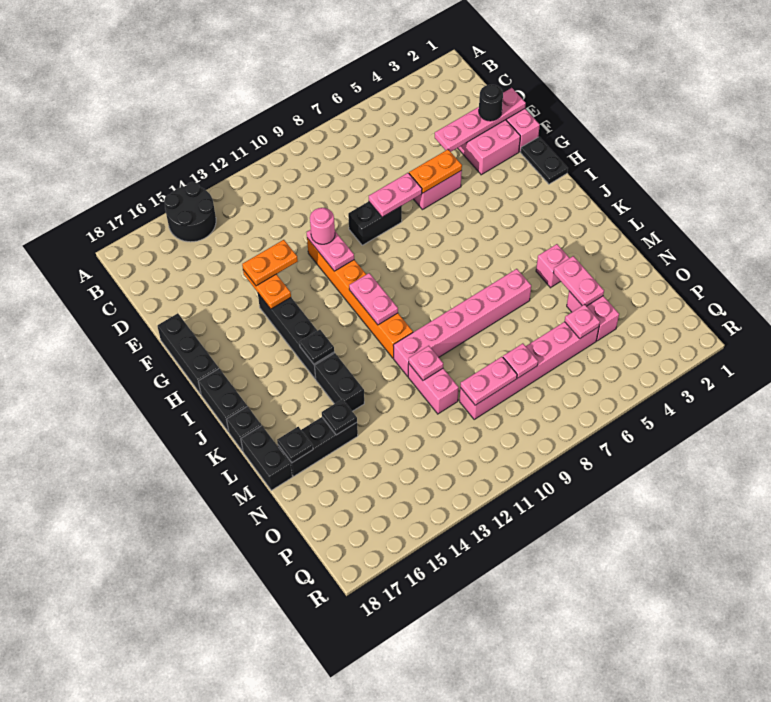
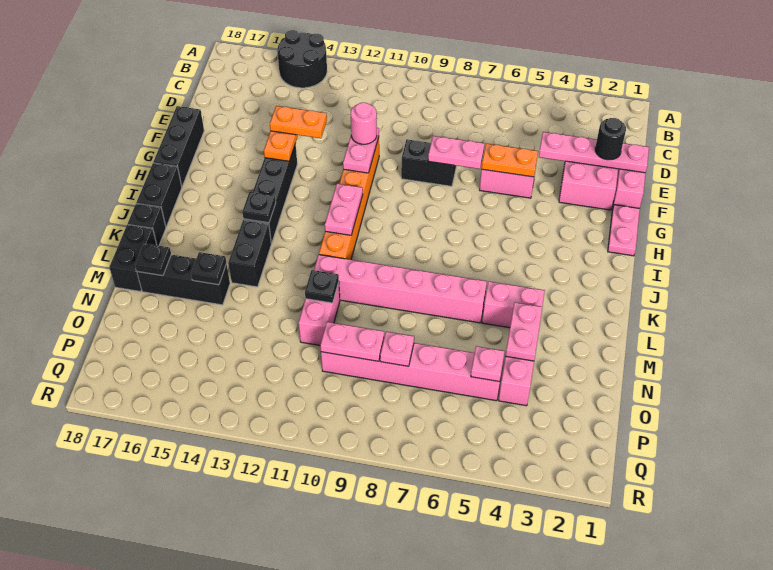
black 1x2 plate [520,137,568,184] -> pink 1x2 plate [608,205,640,256]
pink 1x1 brick [536,244,569,288] -> pink 1x2 brick [482,281,545,328]
pink 1x1 plate [409,346,443,380] -> black 1x1 plate [305,270,339,303]

